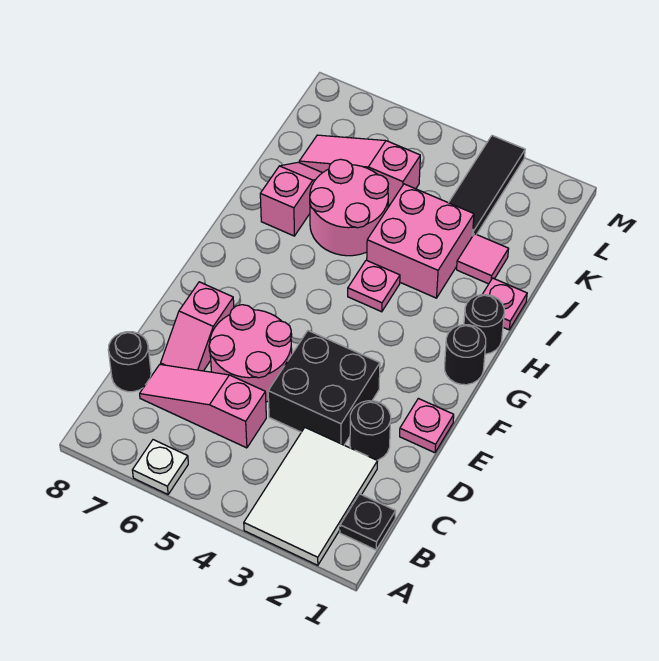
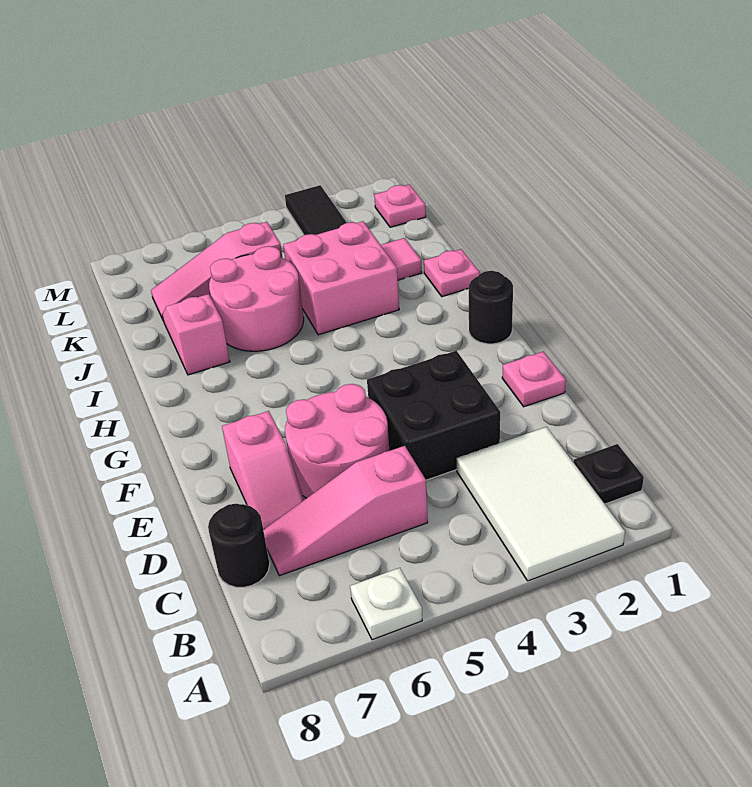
black 1x1 round brick [350,401,391,460] -> none
black 1x1 round brick [464,295,504,354] -> none
pink 1x1 plate [348,260,400,312] -> pink 1x1 plate moved to [374,185,426,227]

